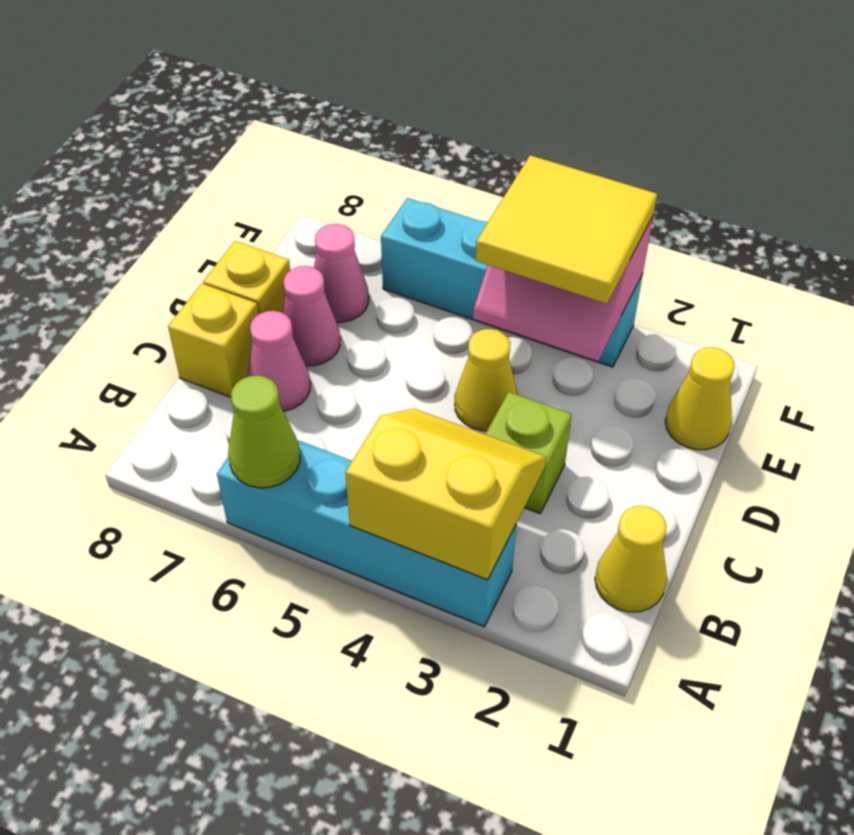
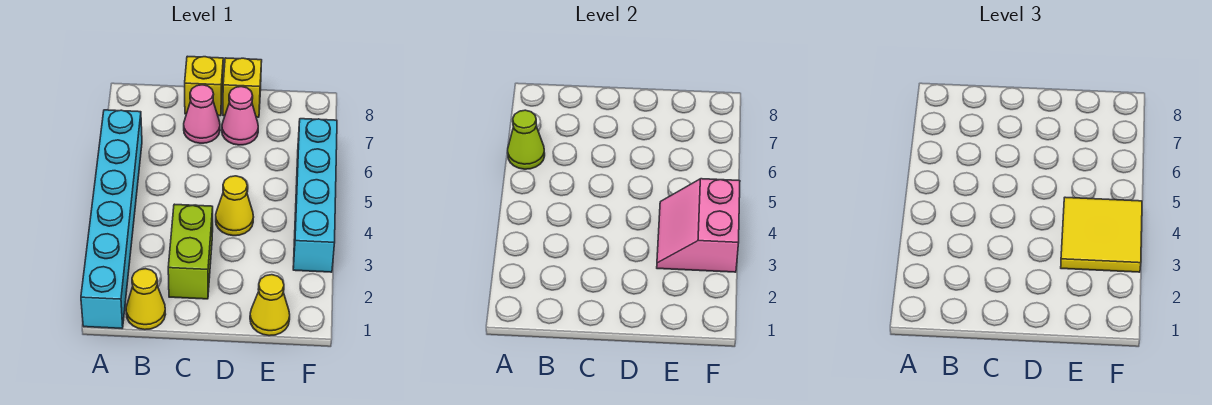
cyan 1x4 brick [217,440,517,627] -> cyan 1x6 brick [81,110,142,328]
yellow 2x2 slope [345,409,546,580] -> none
lime 1x1 brick [485,392,572,513] -> lime 1x2 brick [168,204,213,299]
pink 1x1 cone [314,224,369,322] -> none

